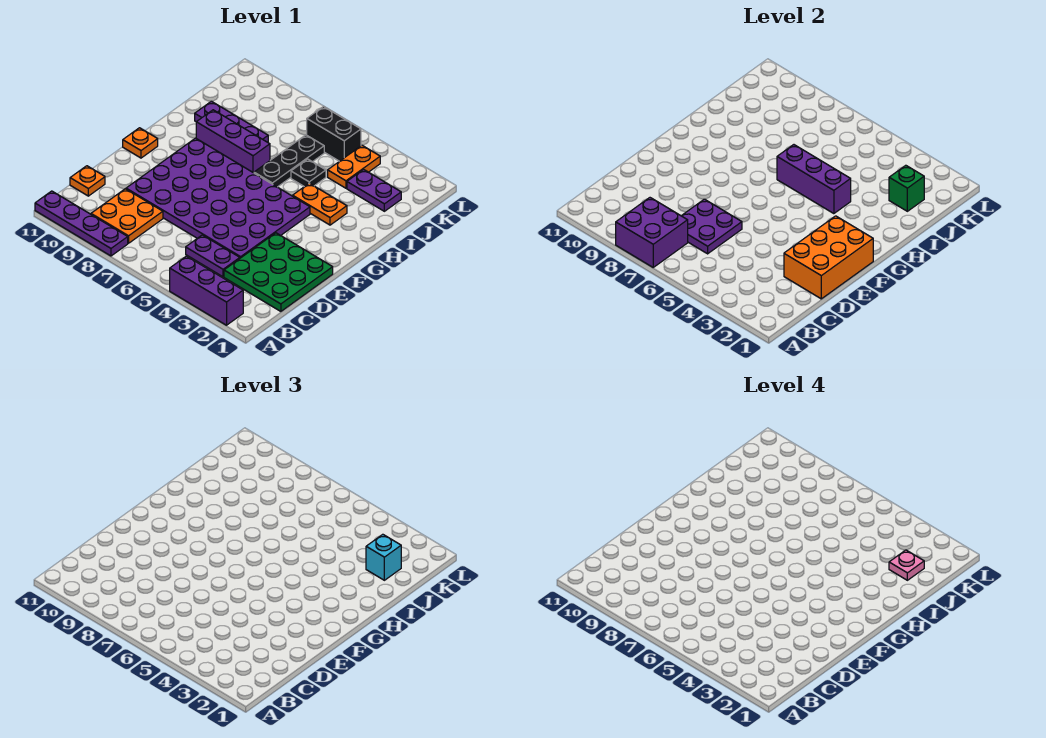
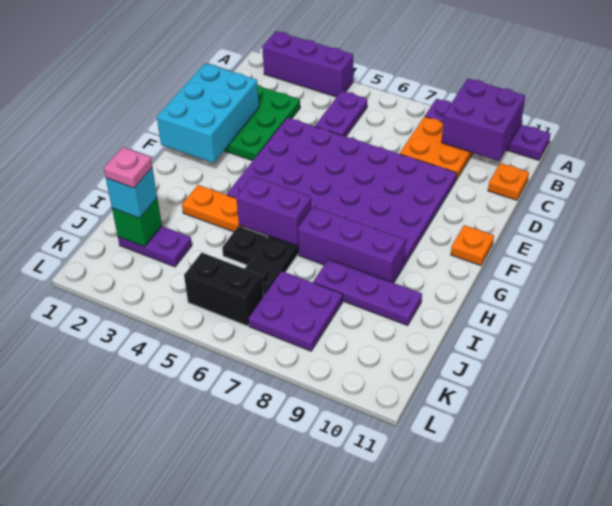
purple 2x2 brick [616,198,688,267] -> purple 2x2 brick moved to [441,79,525,161]
purple 1x2 plate [186,235,240,277] -> purple 1x2 plate turned to [315,91,367,136]
purple 2x2 plate [682,199,742,254] -> purple 2x2 plate moved to [248,271,343,351]
orange 2x3 brick [784,216,873,299] -> cyan 2x3 brick [157,63,259,163]
purple 1x3 brick [777,145,851,214] -> purple 1x2 brick [236,176,311,246]
orange 1x2 plate [328,145,380,188] -> none

